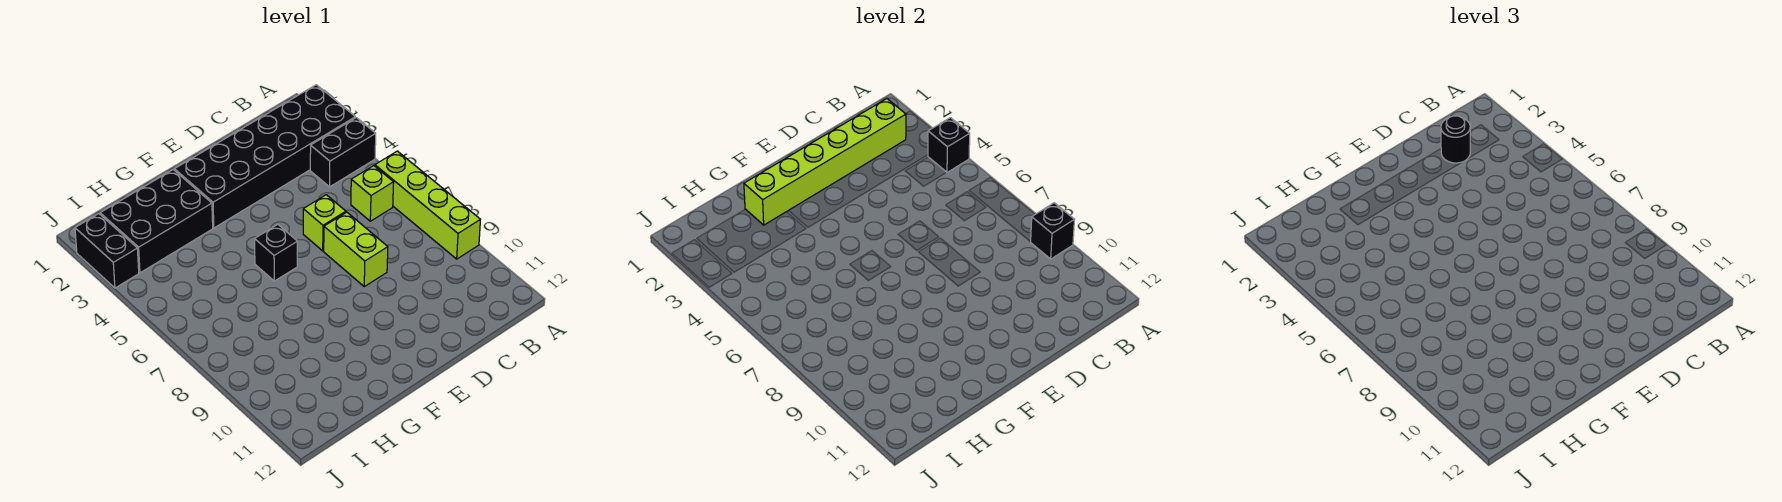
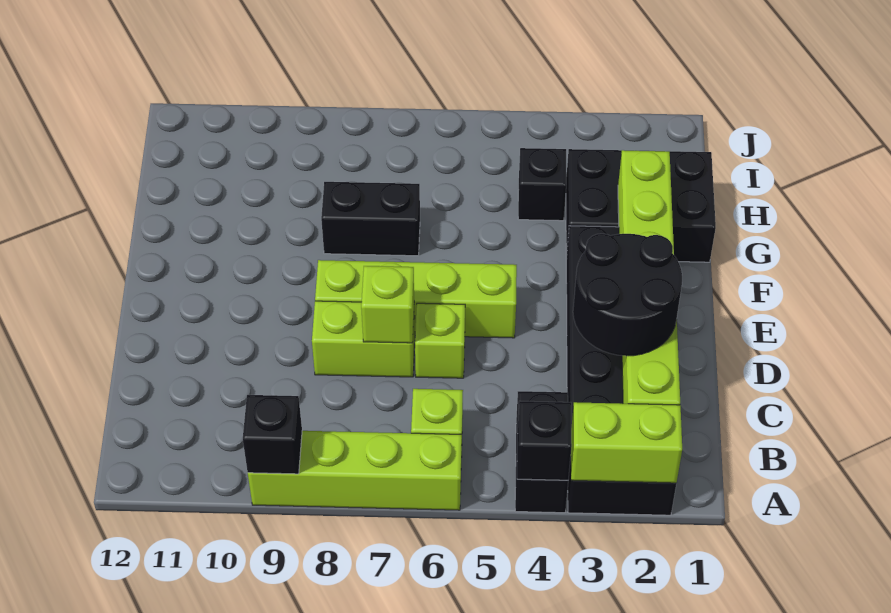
none -> lime 1x2 brick [571,402,682,483]
black 1x1 round brick [1441,116,1470,163] -> black 2x2 round brick [573,234,682,356]
none -> lime 1x1 brick [361,266,414,343]
none -> lime 1x4 brick [315,260,517,338]
black 1x1 brick [255,225,297,281] -> black 1x1 brick moved to [518,148,566,221]
black 2x3 brick [100,170,213,273] -> black 2x3 brick turned to [566,149,716,262]
black 1x2 brick [75,214,139,288] -> black 1x2 brick moved to [321,182,420,256]

